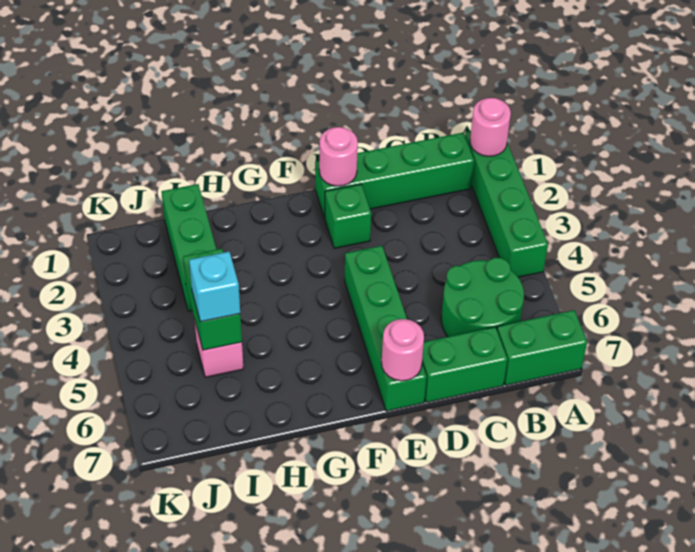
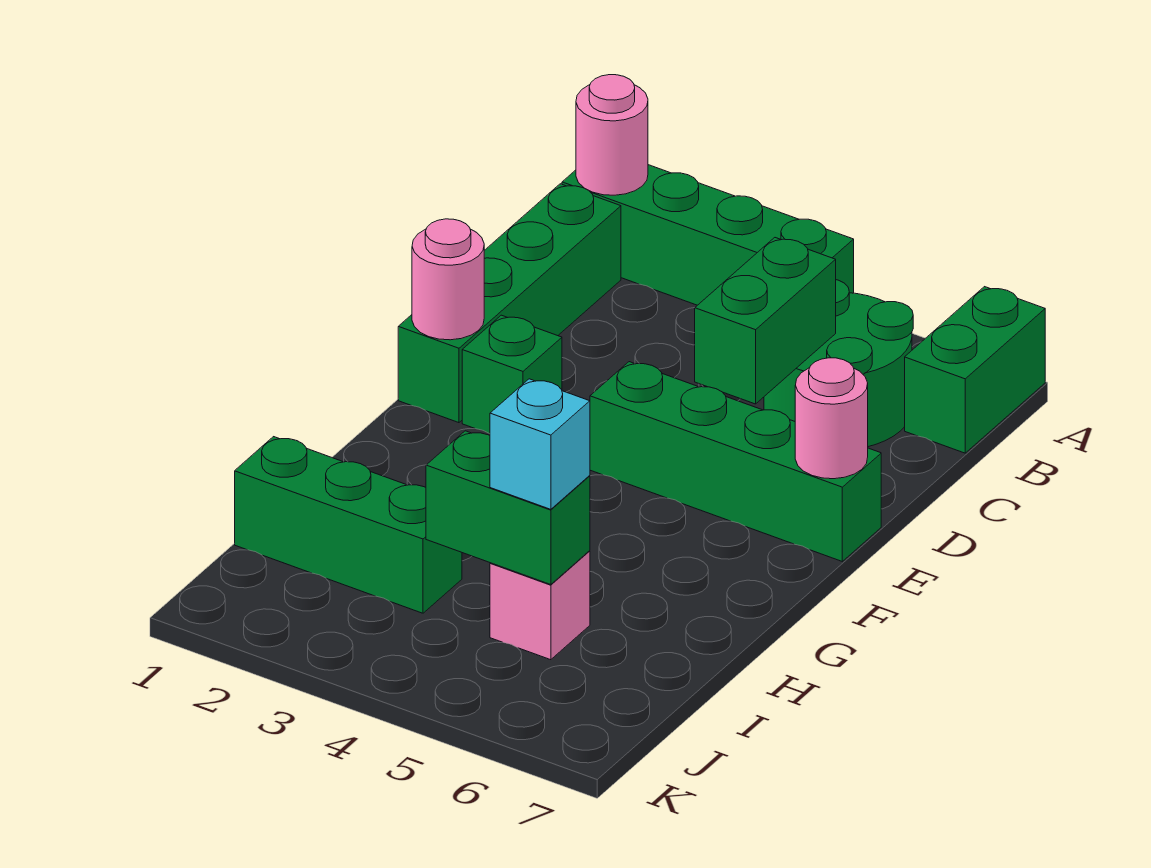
green 1x2 brick [422,327,507,402] -> green 1x2 brick moved to [695,238,836,404]

